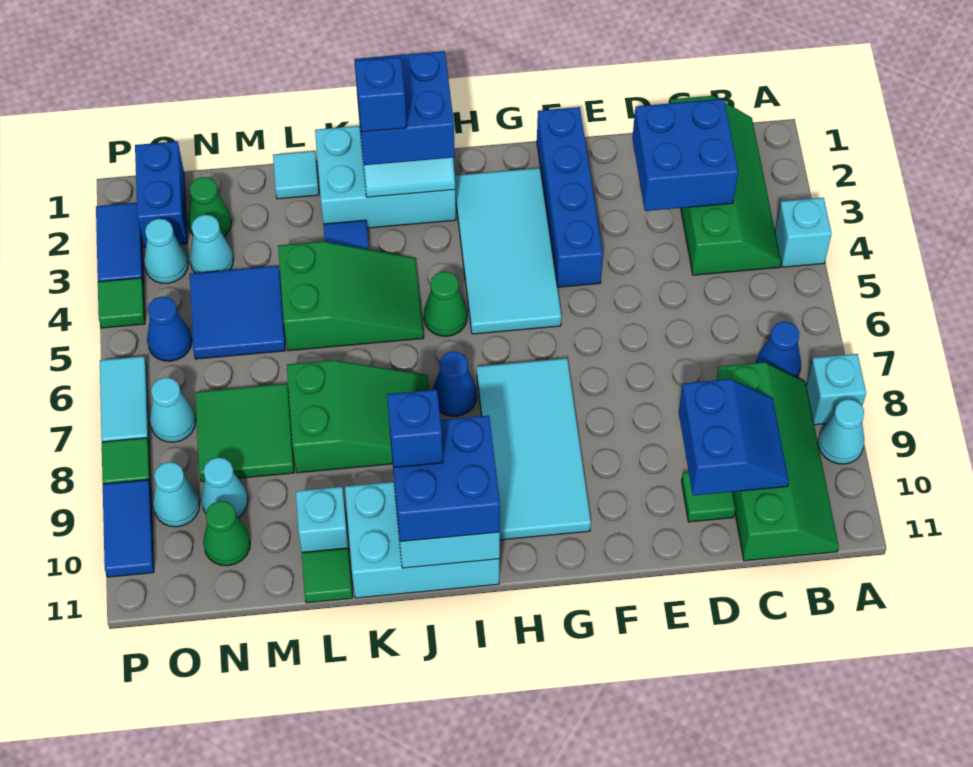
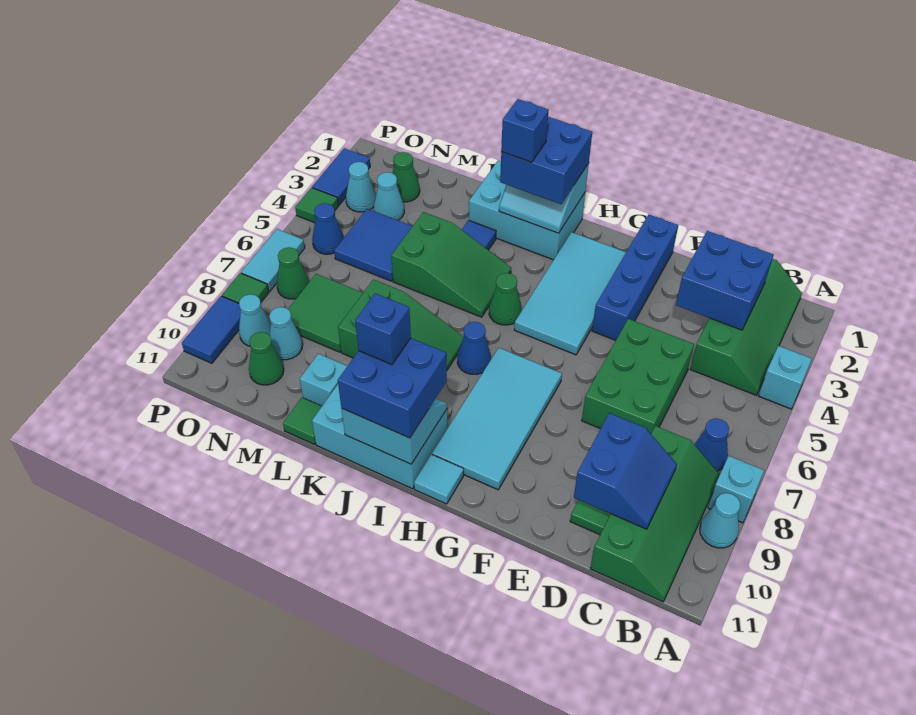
none -> green 2x3 brick [582,319,694,433]
cyan 1x1 tile [273,151,319,199] -> cyan 1x1 tile moved to [414,455,464,504]
blue 1x2 brick [135,141,187,247] -> none
cyan 1x1 cone [150,378,196,442] -> green 1x1 cone [277,247,309,299]

